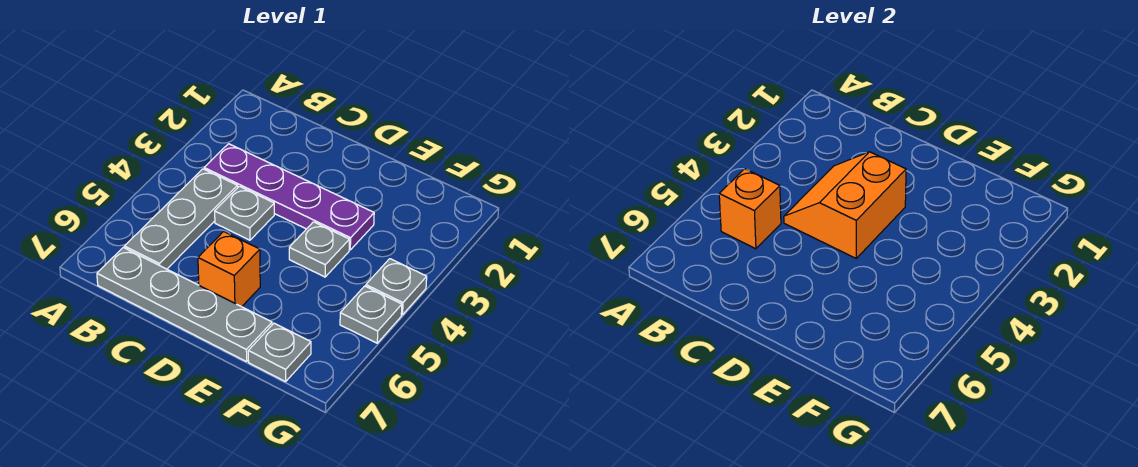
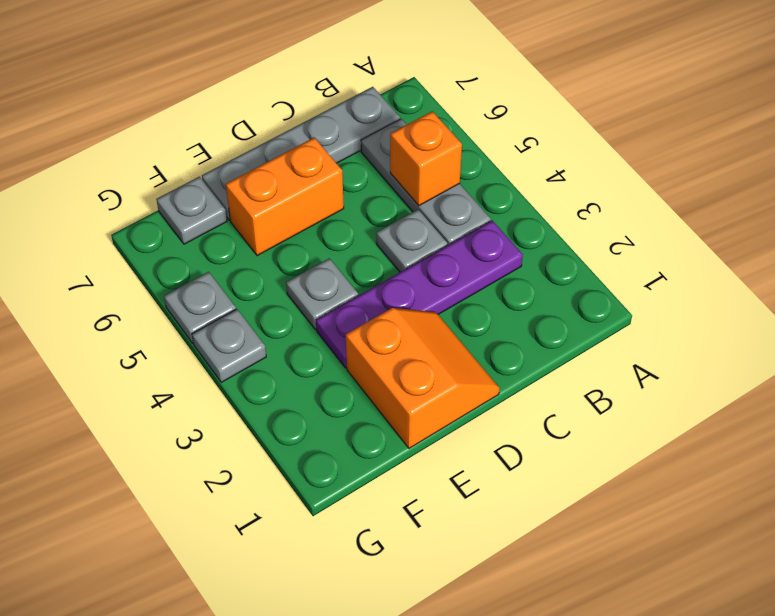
orange 2x2 slope [784,152,906,258] -> orange 2x2 slope moved to [346,308,500,448]
orange 1x1 brick [198,231,260,307] -> orange 1x2 brick [226,138,344,256]

